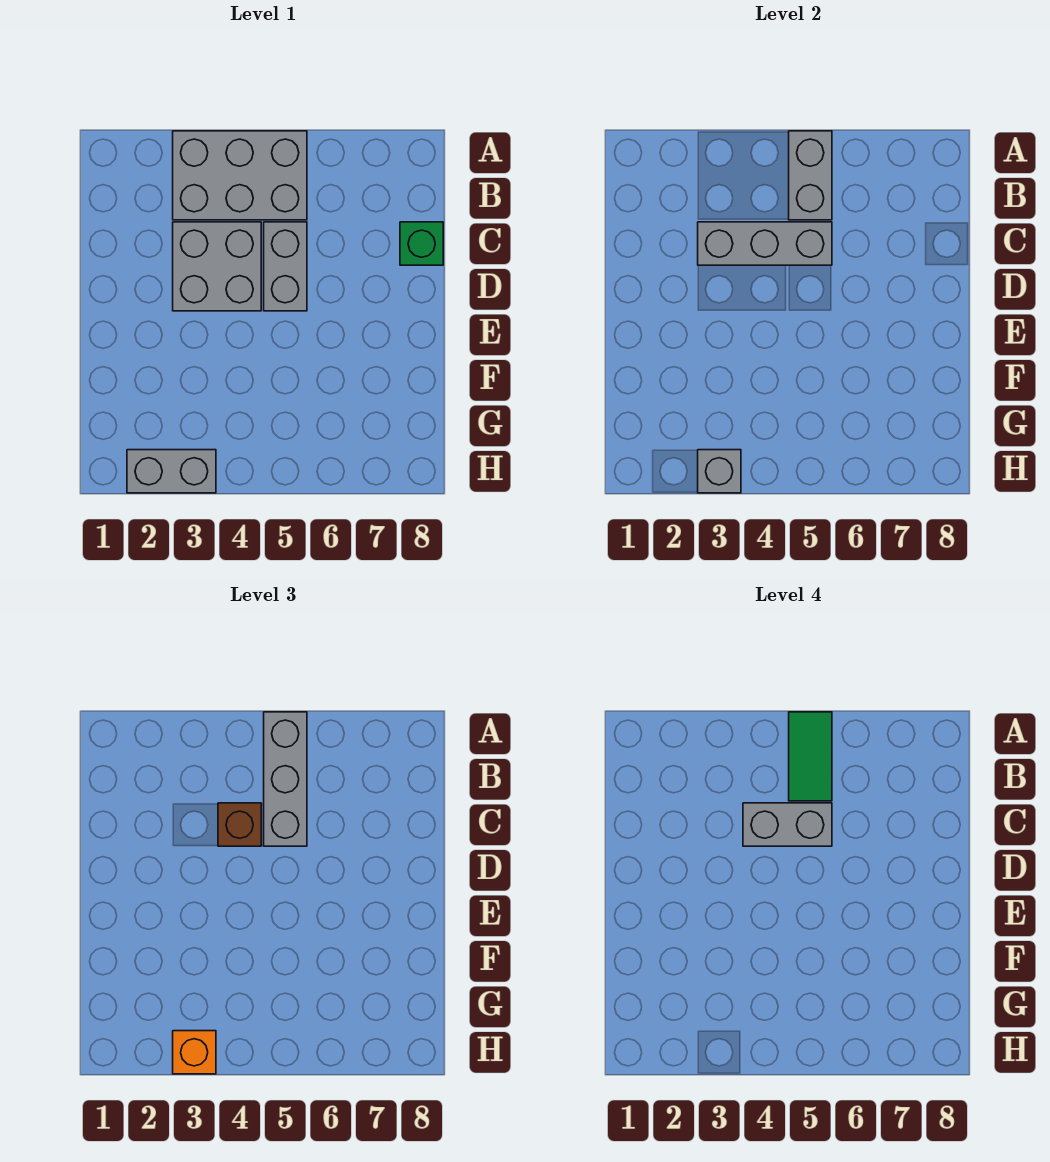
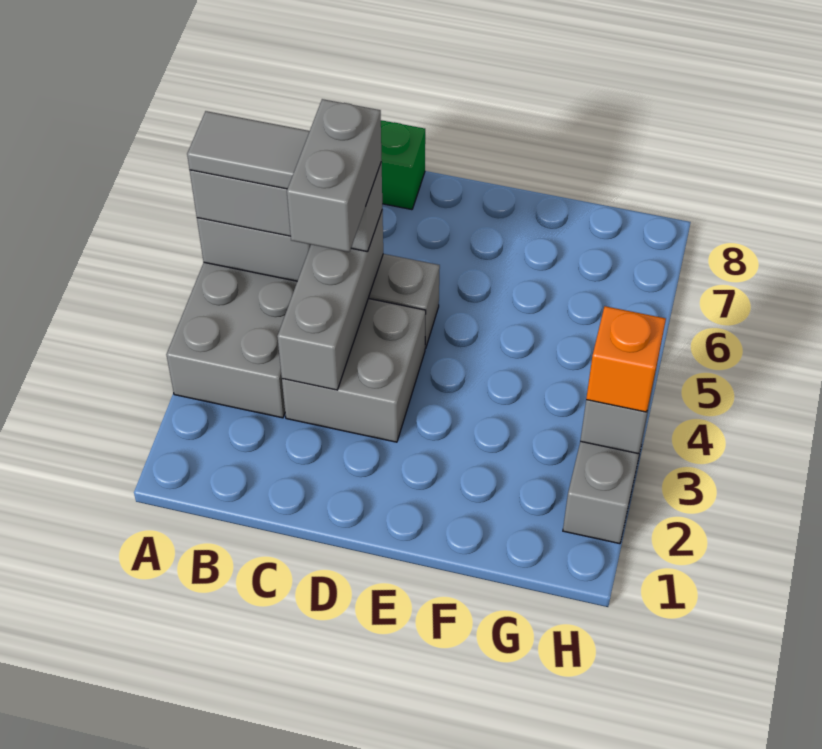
green 1x2 tile [789,712,832,801] -> grey 1x2 tile [187,111,310,189]
brown 1x1 brick [218,803,261,846] -> none

